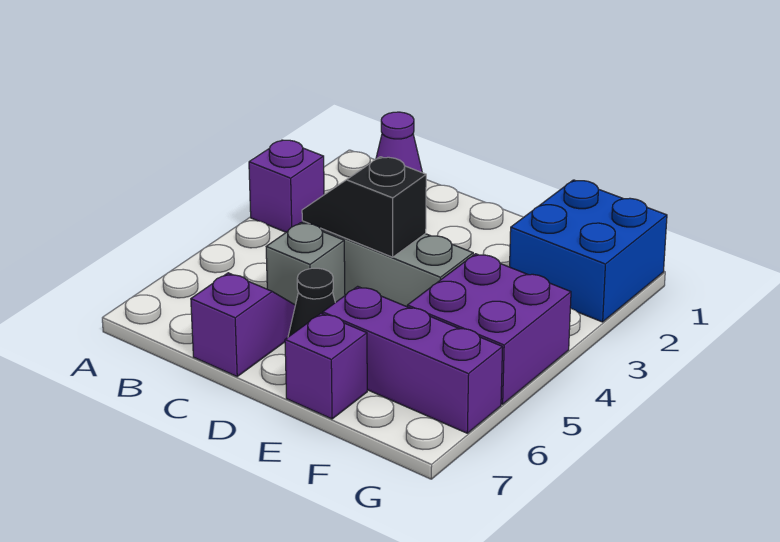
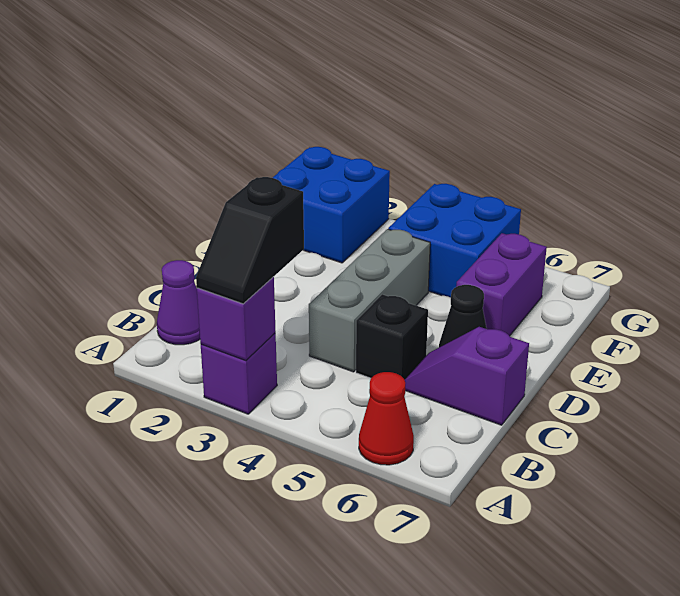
none -> red 1x1 cone [359,372,414,465]
black 1x2 slope [302,157,426,257] -> black 1x2 slope moved to [196,177,304,304]
grey 1x1 brick [266,223,345,305] -> black 1x1 brick [356,294,428,380]
purple 1x3 brick [323,286,503,433] -> purple 1x2 brick [456,233,547,336]
purple 1x1 brick [285,313,367,419] -> purple 1x1 brick moved to [197,277,276,361]
purple 2x2 brick [407,254,571,404] -> blue 2x2 brick [388,184,521,298]

